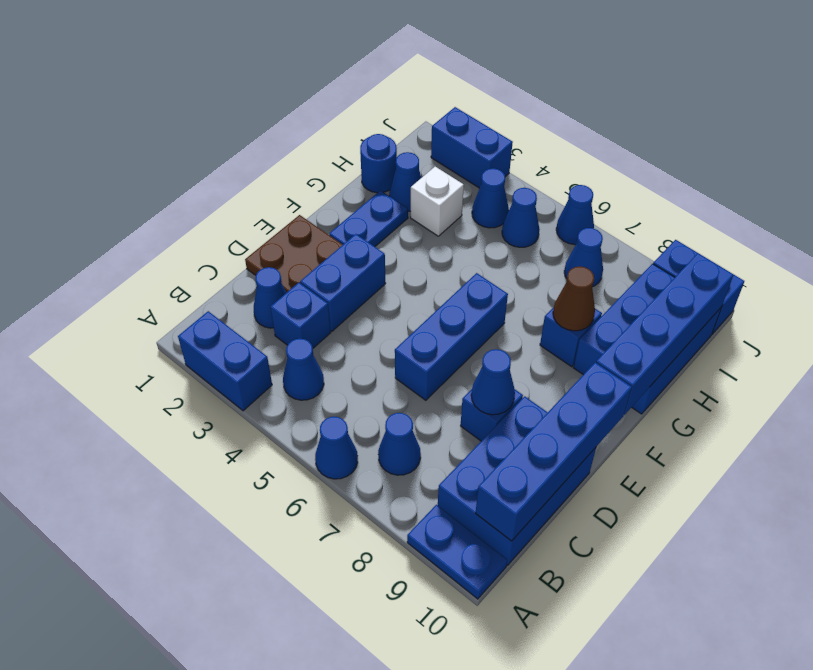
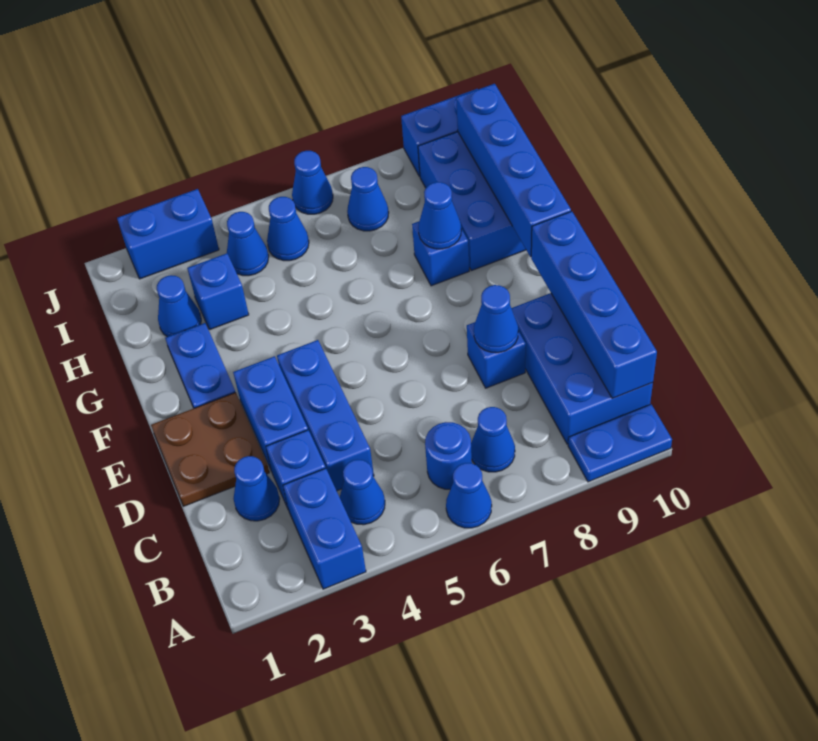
blue 1x2 brick [178,311,272,411] -> blue 1x2 brick turned to [283,468,366,589]
blue 1x3 brick [395,273,508,400] -> blue 1x3 brick moved to [277,340,374,491]
brown 1x1 cone [553,266,595,331] -> blue 1x1 cone [418,182,461,249]
blue 1x1 round brick [360,134,397,193] -> blue 1x1 round brick moved to [425,422,472,489]
white 1x1 brick [411,167,464,236] -> blue 1x1 brick [187,253,249,330]

